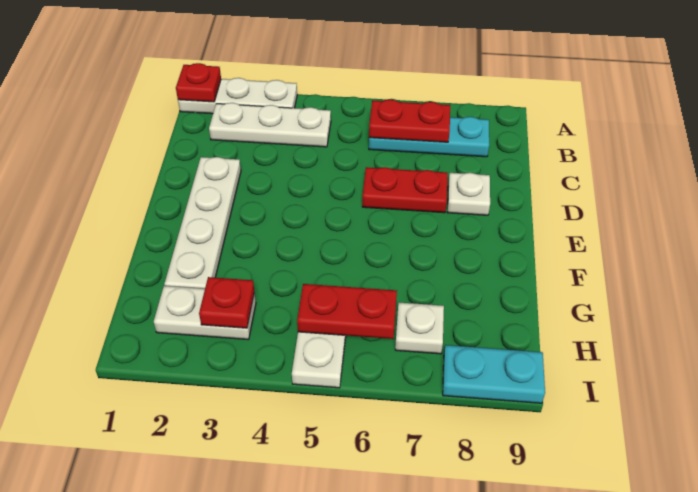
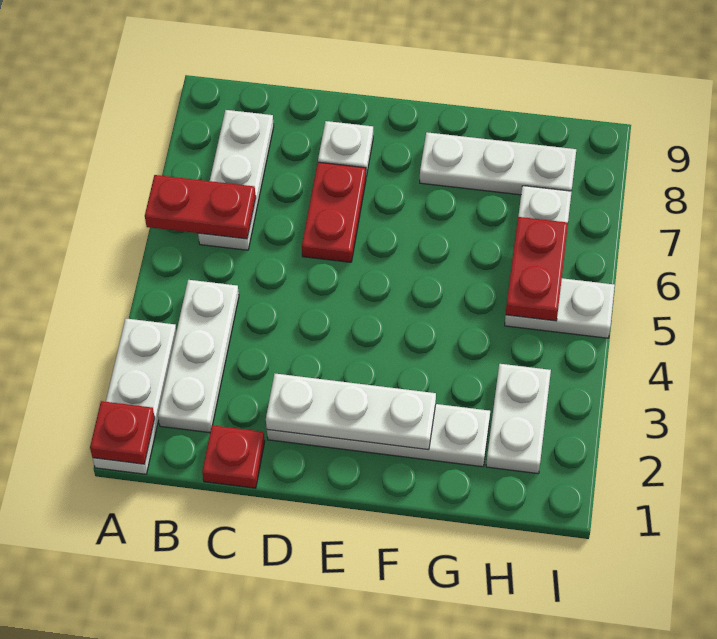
cyan 1x3 plate [369,117,489,157] -> white 1x3 plate [198,110,274,250]
red 1x2 plate [369,100,450,142] -> red 1x2 plate turned to [145,175,256,239]
none -> white 1x3 plate [266,374,436,450]
none -> white 1x3 plate [420,132,576,195]
red 1x1 plate [199,277,254,328] -> red 1x1 plate moved to [202,425,265,488]
cyan 1x2 plate [443,345,545,403] -> none

